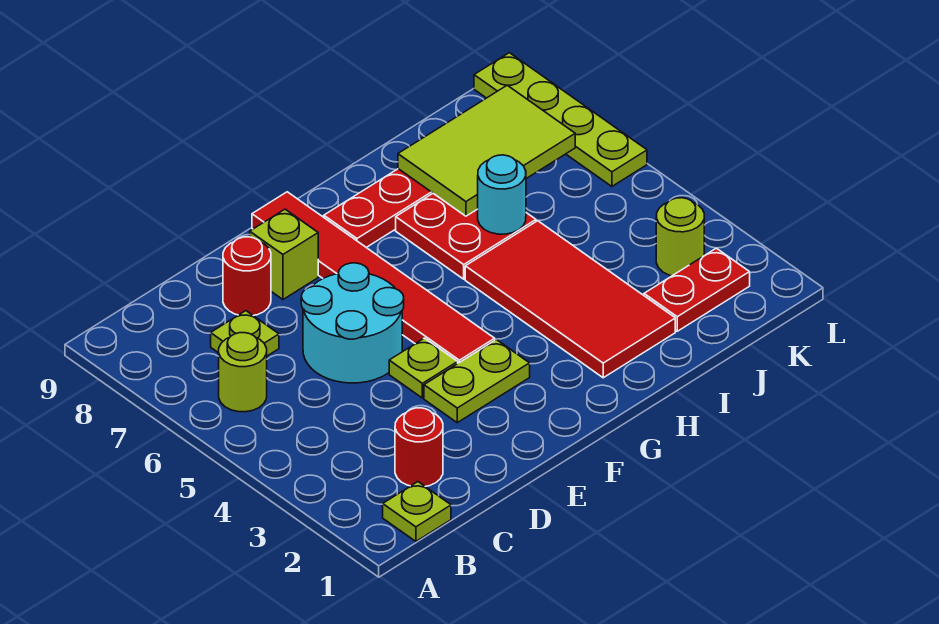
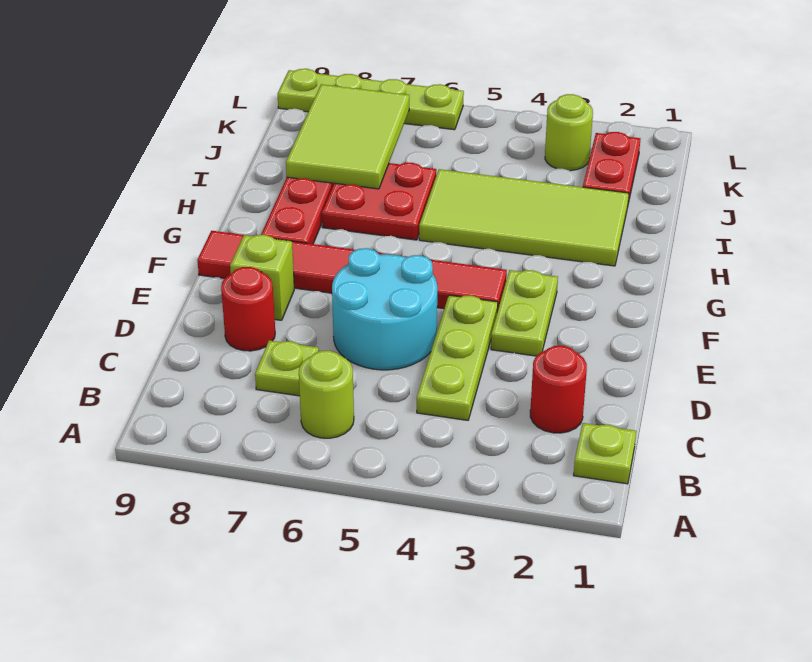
lime 1x1 plate [389,338,458,398] -> lime 1x3 plate [417,295,498,420]
red 2x4 tile [465,221,675,378] -> lime 2x4 tile [419,169,629,266]
cyan 1x1 round brick [478,155,526,234] -> none

